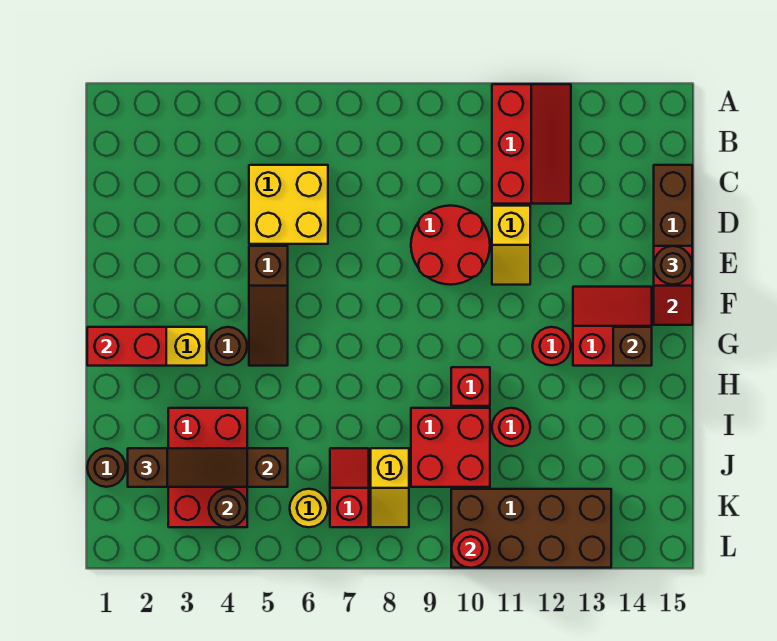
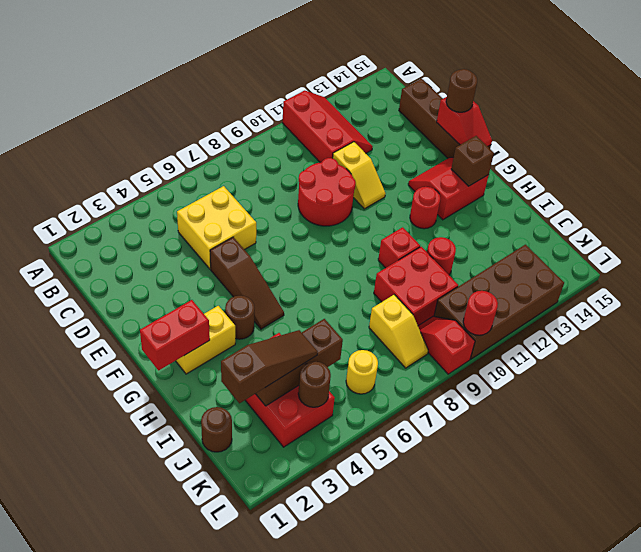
red 1x2 slope [330,448,369,527] -> red 1x2 slope moved to [418,316,475,374]

